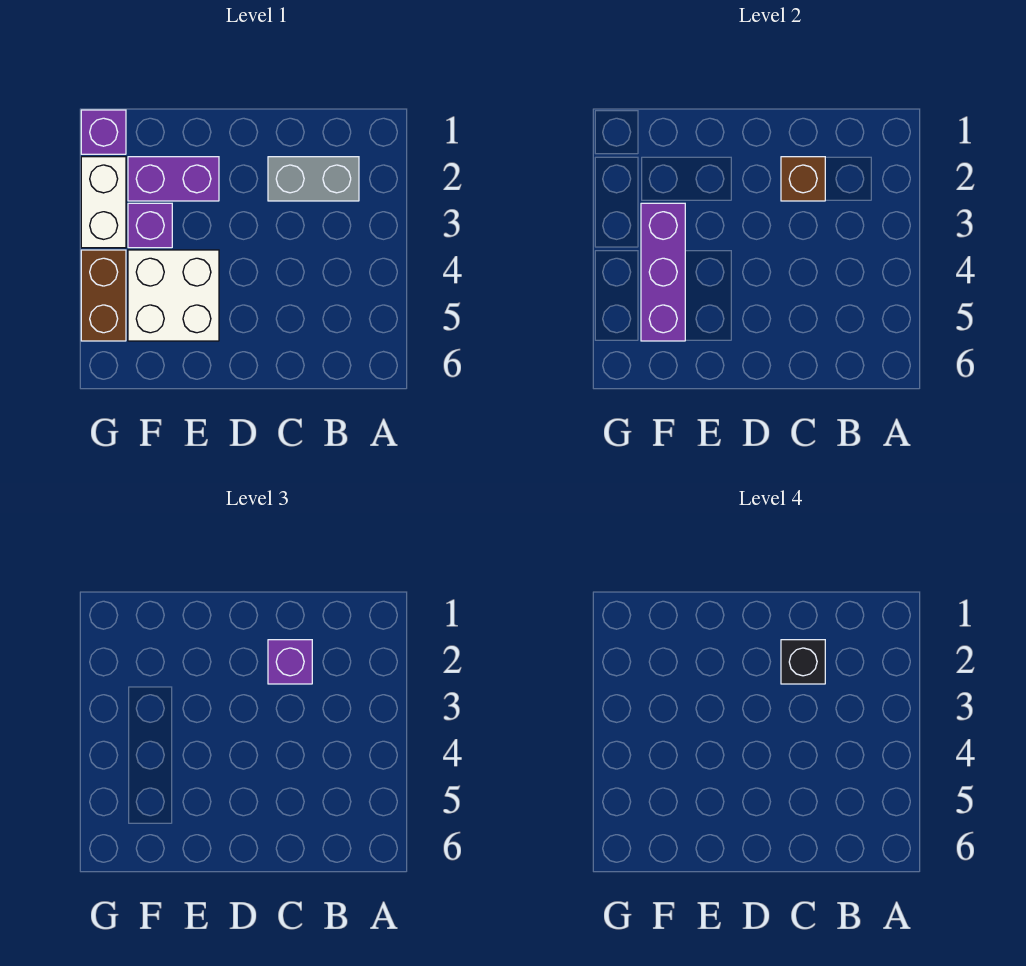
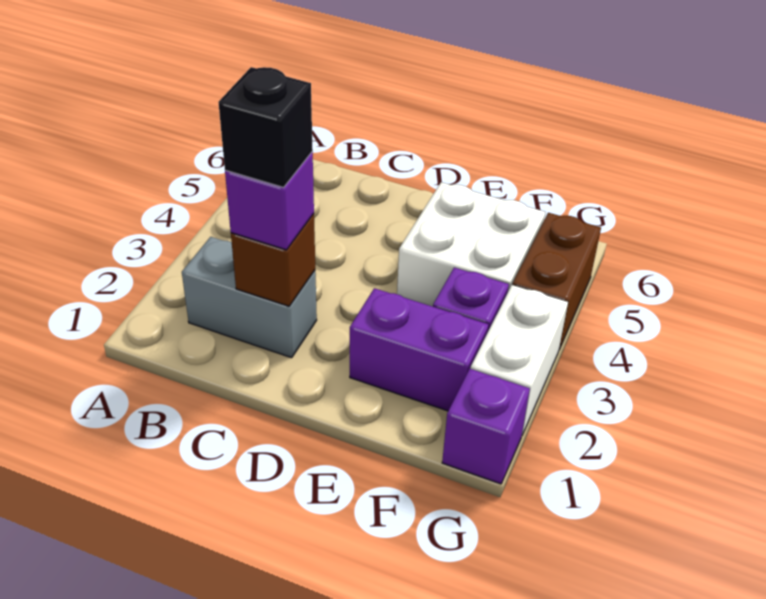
purple 1x3 brick [641,203,685,341] -> none

